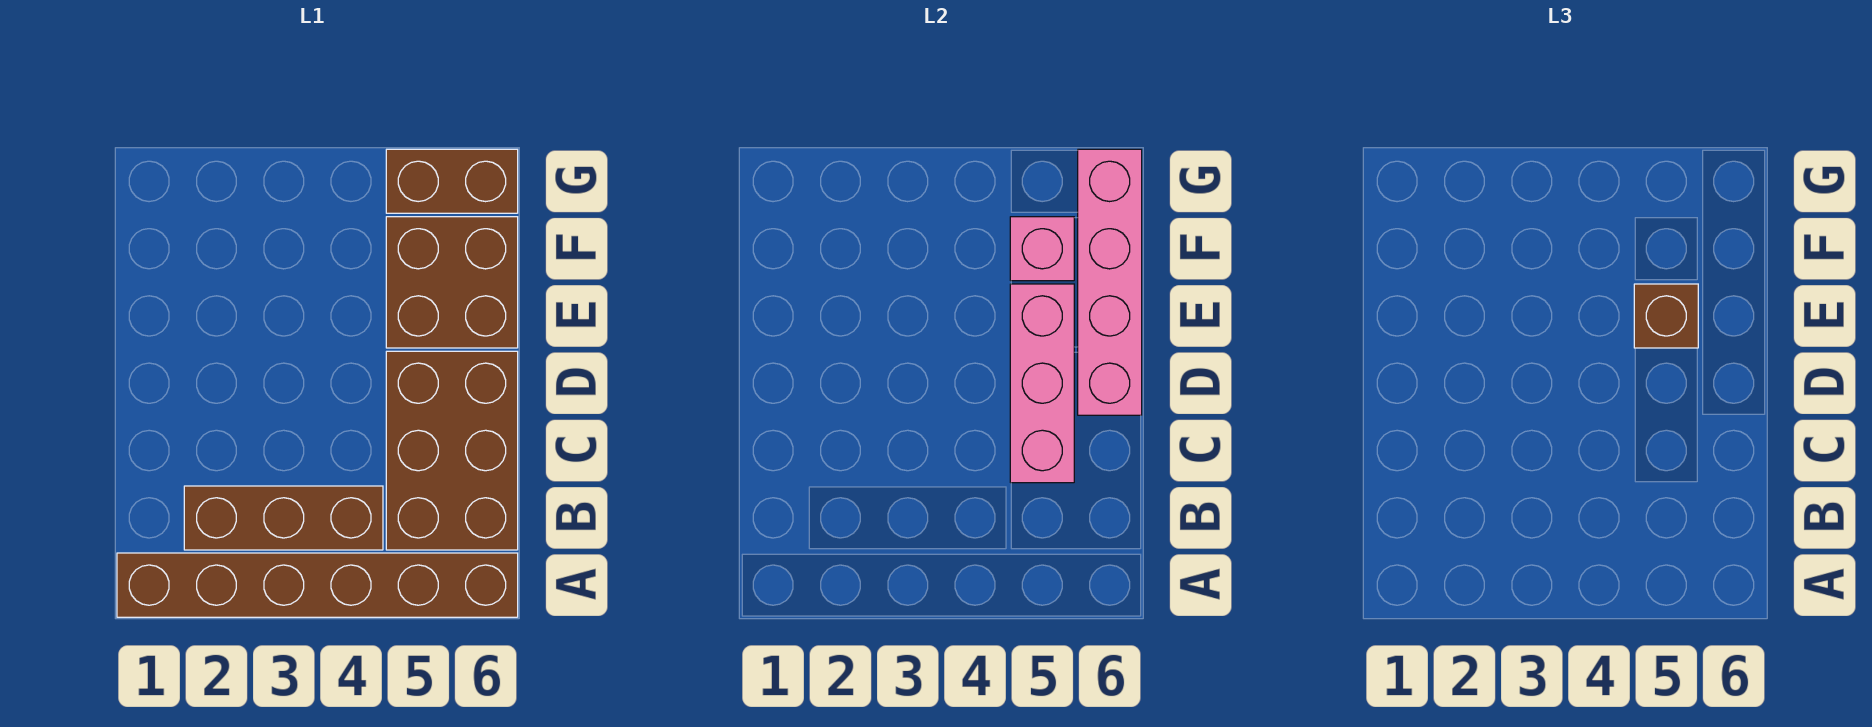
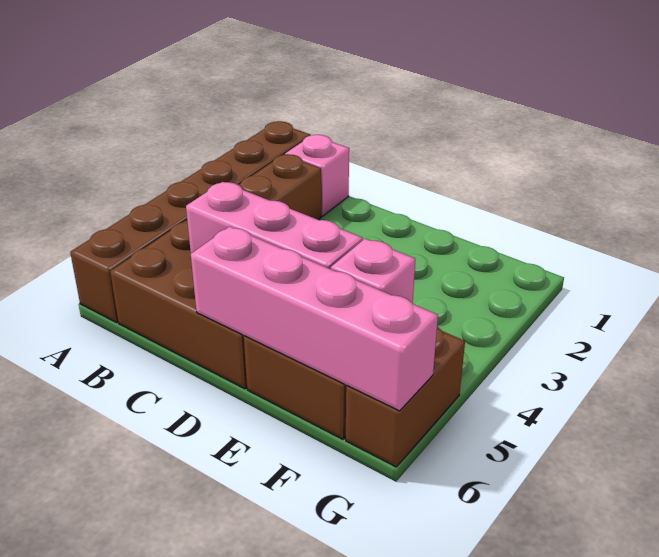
none -> pink 1x1 brick [285,135,349,216]
brown 1x1 brick [1634,284,1698,348] -> none

